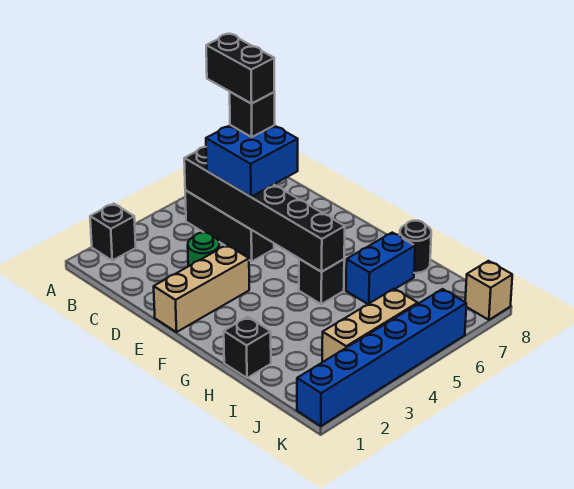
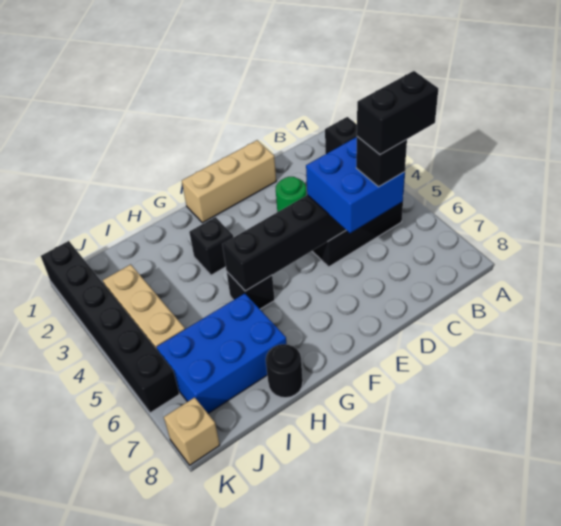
tan 1x3 brick [154,245,249,332] -> tan 1x3 brick turned to [182,140,276,223]
black 1x1 brick [224,317,271,378] -> black 1x1 brick moved to [189,217,233,275]
blue 1x2 brick [346,233,415,304] -> blue 2x3 brick [157,293,286,413]
blue 1x6 brick [297,289,466,426] -> black 1x6 brick [41,241,179,413]

